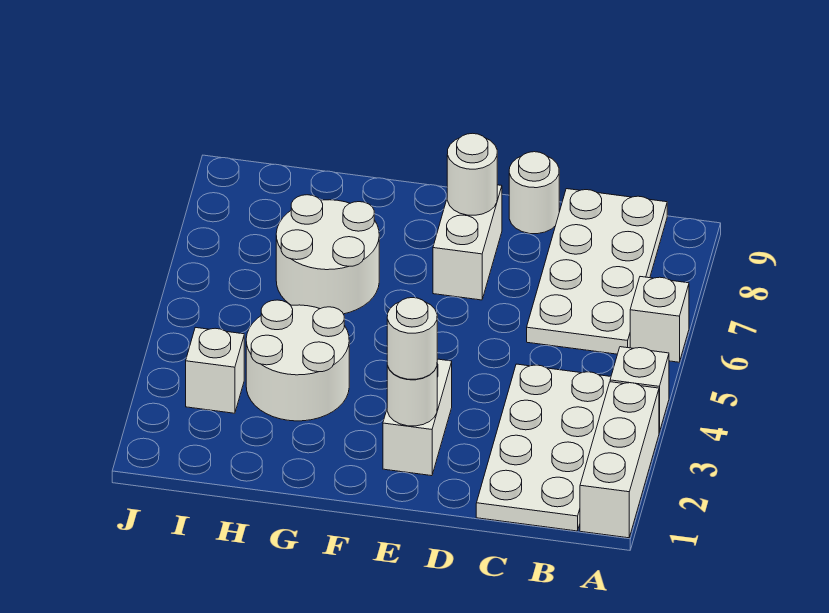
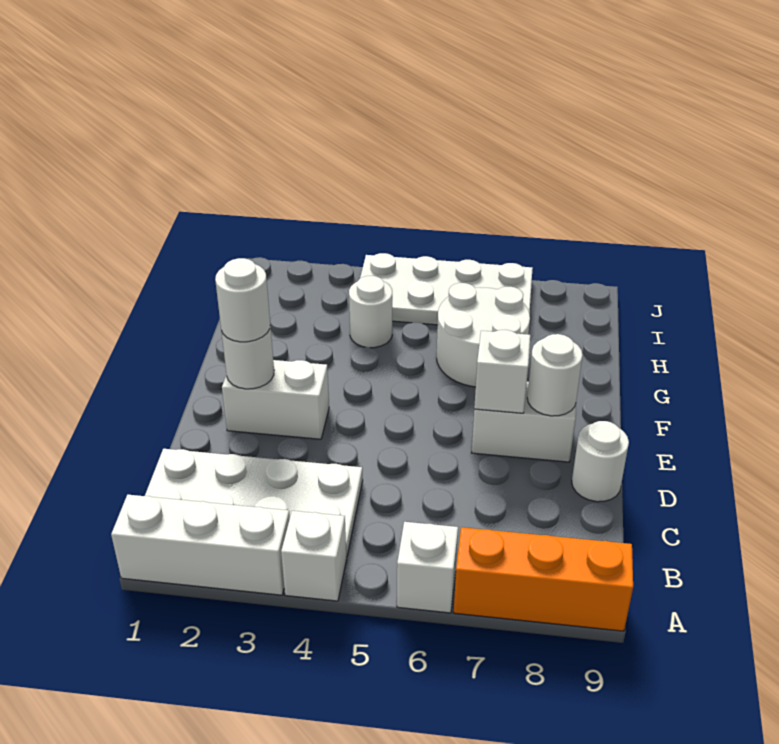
none -> orange 1x3 brick [454,527,633,631]
white 2x4 plate [527,189,667,354] -> white 2x4 plate moved to [360,253,533,325]
white 2x2 round brick [246,300,349,421] -> white 1x1 round brick [349,276,392,348]
white 1x1 brick [186,327,244,413] -> white 1x1 brick moved to [474,330,530,413]

